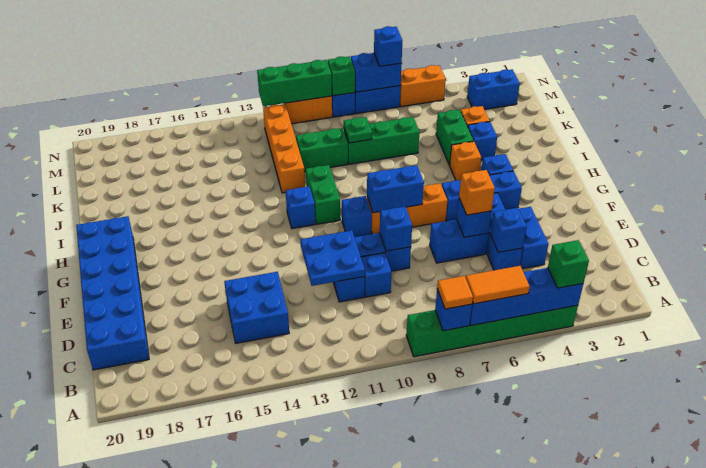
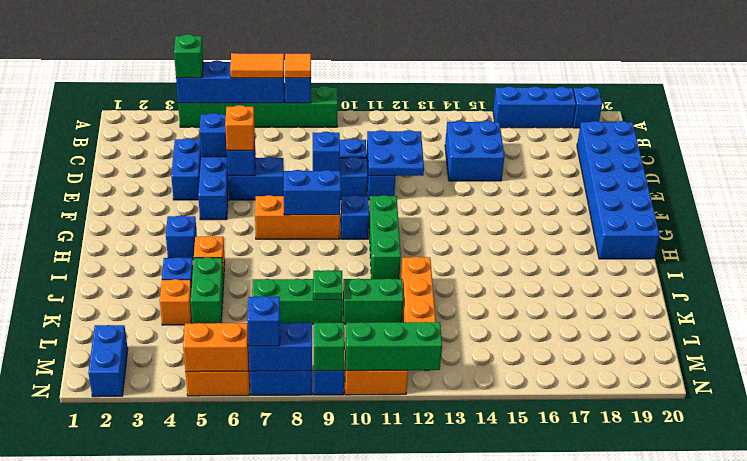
blue 1x3 brick [442,171,522,221] -> blue 1x3 brick moved to [493,86,576,128]
green 1x2 brick [306,165,340,224] -> green 1x3 brick [369,195,401,279]
blue 1x1 brick [286,186,315,229] -> blue 1x1 brick moved to [573,87,602,128]
blue 1x2 brick [467,70,520,109] -> blue 1x2 brick turned to [88,325,128,397]
none -> orange 1x2 brick [183,323,249,372]

